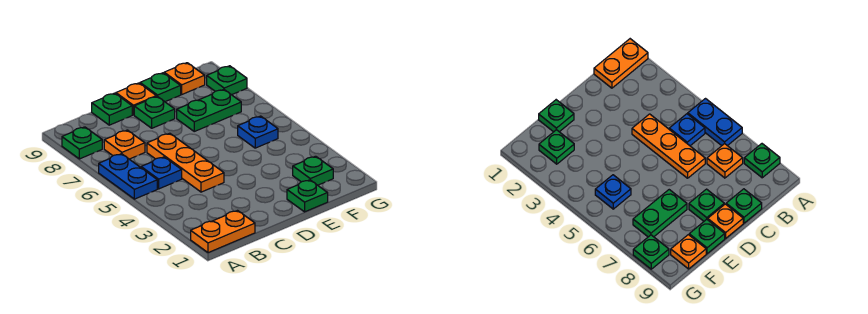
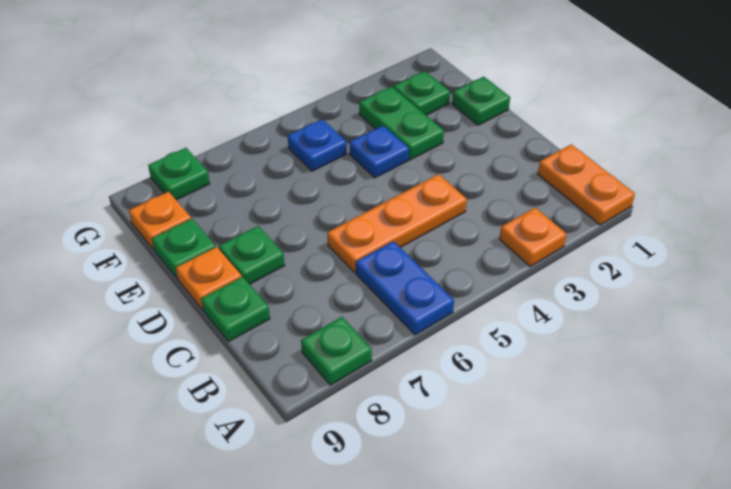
blue 1x2 plate [99,154,157,199] -> blue 1x2 plate turned to [356,241,454,335]
blue 1x1 plate [141,157,182,189] -> blue 1x1 plate moved to [349,125,409,178]
orange 1x1 plate [104,130,145,159] -> orange 1x1 plate moved to [500,208,567,266]
green 1x2 plate [177,89,241,131] -> green 1x2 plate moved to [359,87,444,160]

